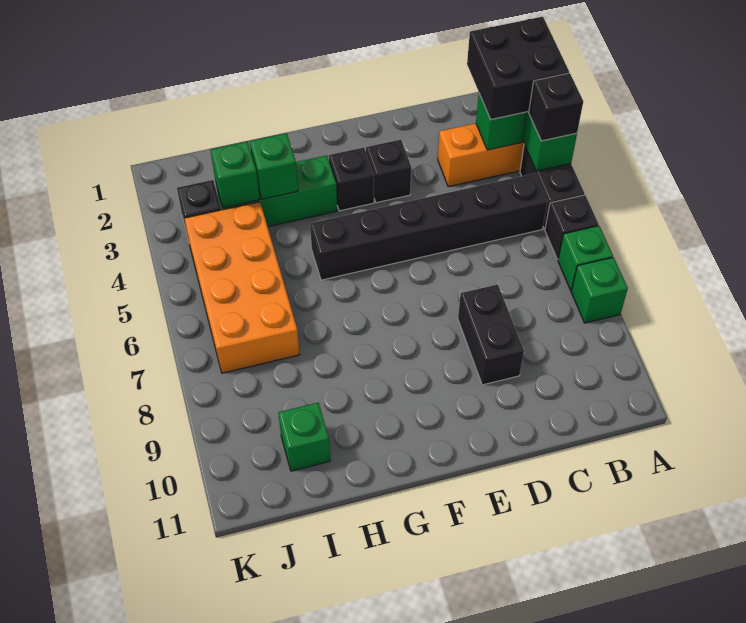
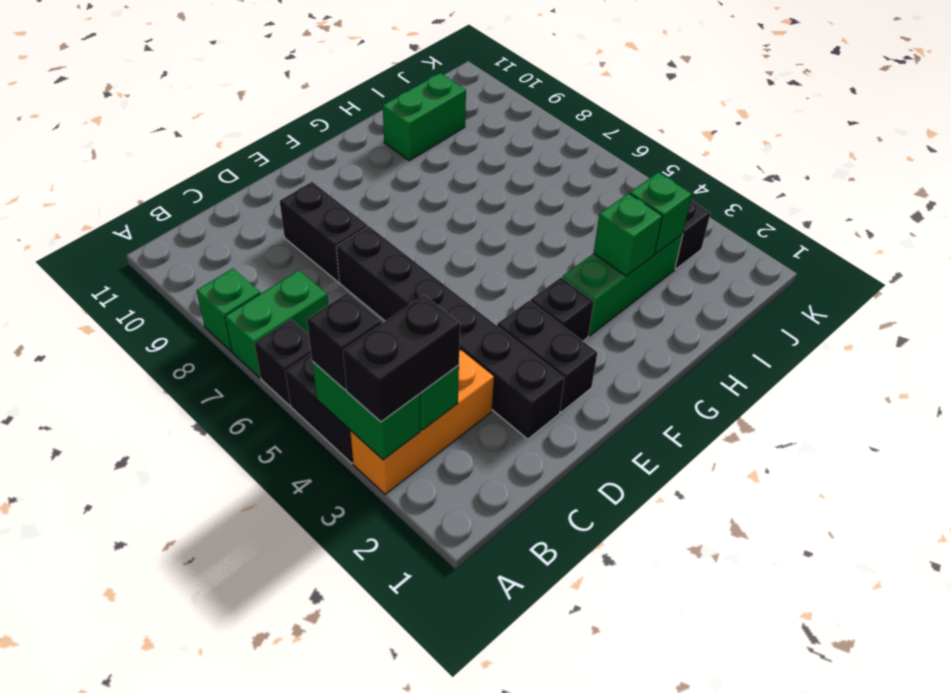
black 2x2 brick [467,17,569,120] -> black 1x2 brick [343,295,460,422]
green 1x1 brick [558,226,613,291] -> green 1x2 brick [225,270,328,378]
black 1x6 brick [310,173,547,280] -> black 1x6 brick turned to [336,226,564,439]
black 1x1 brick [366,140,411,203] -> black 1x2 brick [497,301,597,412]
orange 2x4 brick [184,202,300,373] -> none
green 1x1 brick [278,403,330,471] -> green 1x2 brick [383,73,466,161]

